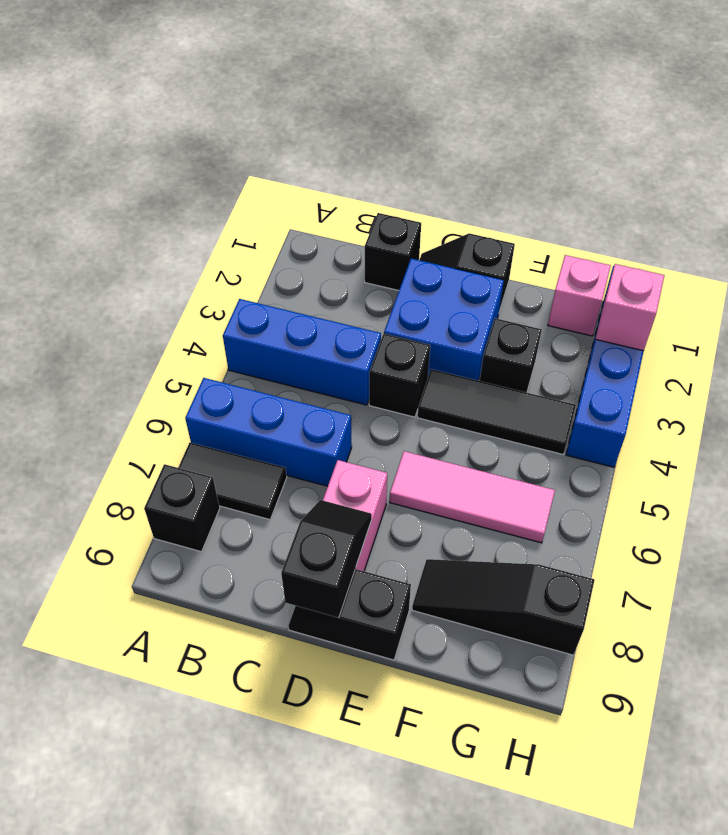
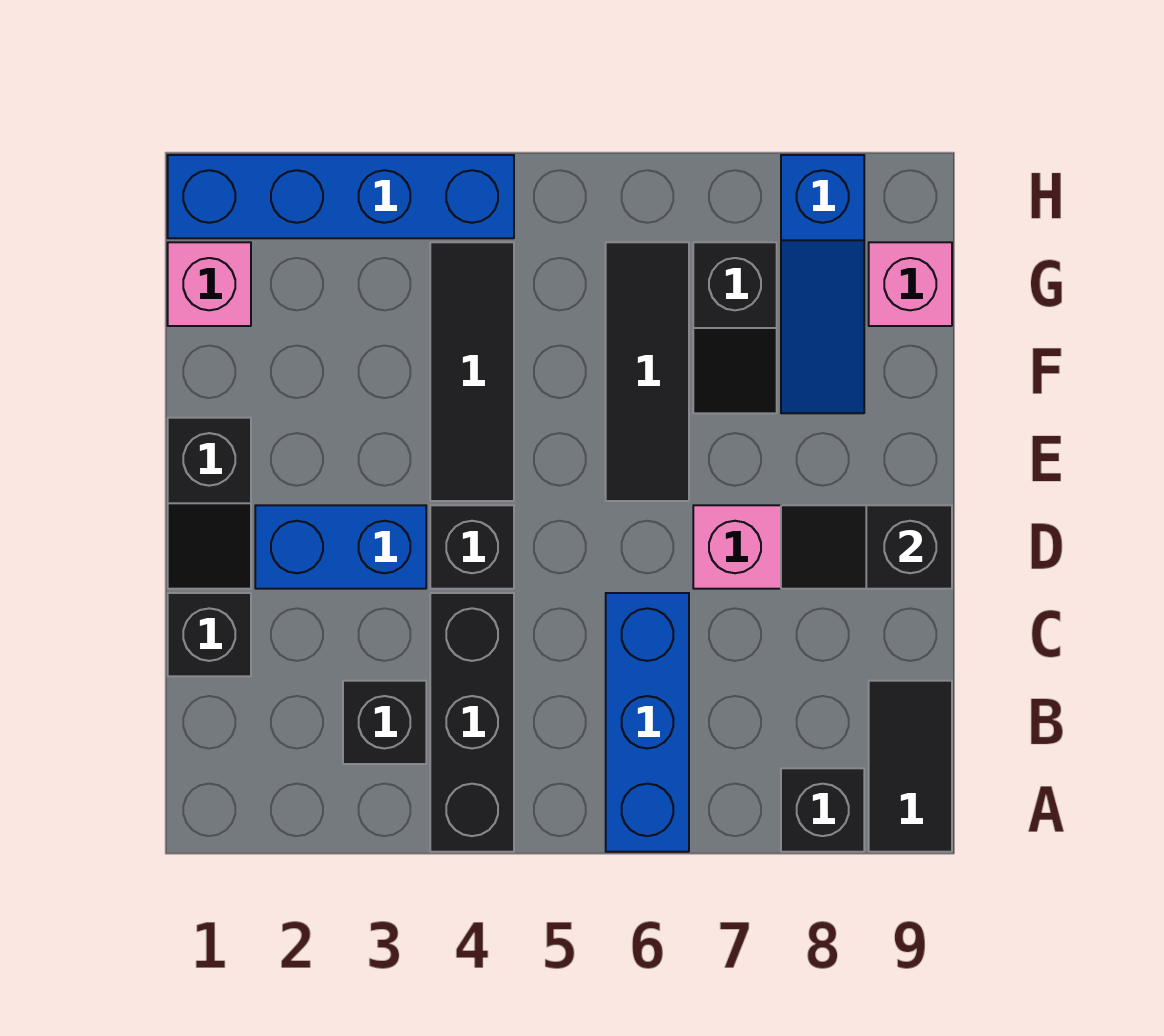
blue 1x3 brick [223,299,381,405] -> black 1x3 brick [430,593,514,852]
black 1x2 tile [178,443,287,520] -> black 1x2 tile moved to [869,681,952,852]
blue 2x2 brick [384,259,504,381] -> blue 1x2 brick [255,505,426,589]
black 1x2 slope [288,569,411,660] -> black 1x2 slope moved to [693,242,777,413]
pink 1x3 tile [390,451,555,543] -> black 1x3 tile [606,242,689,501]
black 1x1 brick [480,318,542,393] -> black 1x1 brick moved to [343,681,426,764]
black 1x3 slope [412,559,594,655] -> blue 1x3 slope [781,155,864,413]
pink 1x1 brick [595,264,664,351] -> pink 1x1 brick moved to [869,242,952,326]

